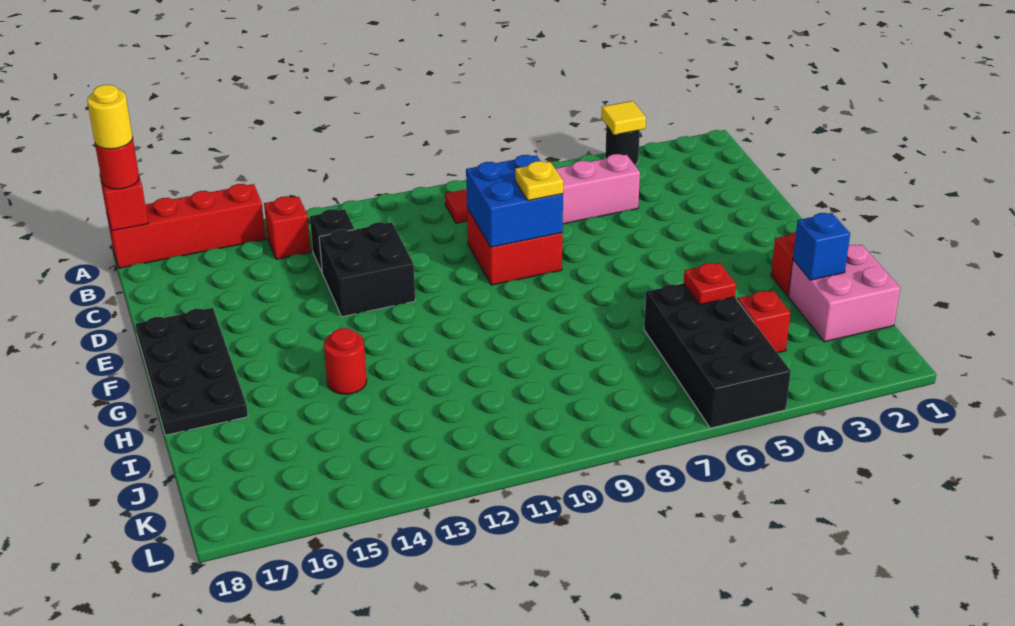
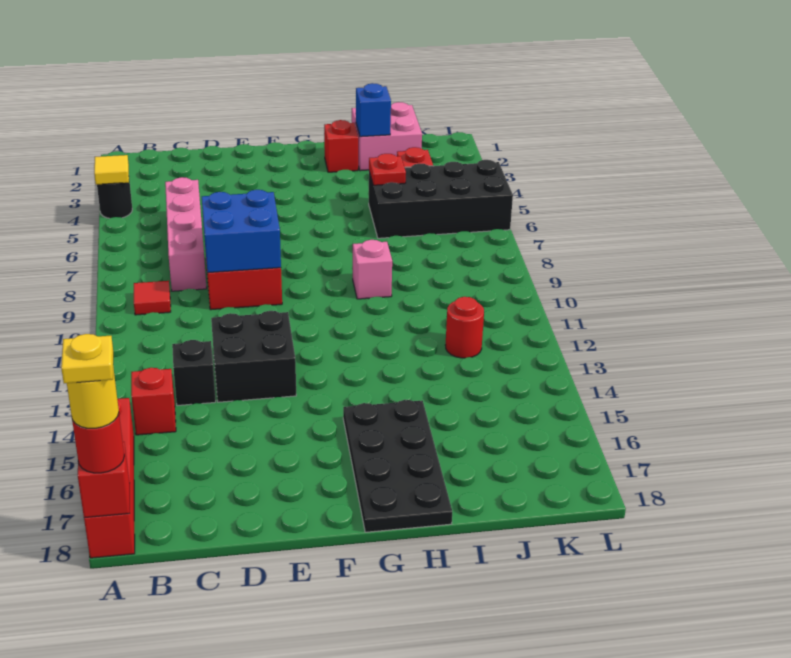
yellow 1x1 plate [515,161,563,201] -> yellow 1x1 plate moved to [61,334,113,383]
black 2x4 plate [135,308,248,435] -> black 2x4 plate turned to [343,400,452,532]
none -> pink 1x1 brick [353,240,392,299]
red 1x1 round brick [324,328,367,394] -> red 1x1 round brick moved to [445,297,484,358]

